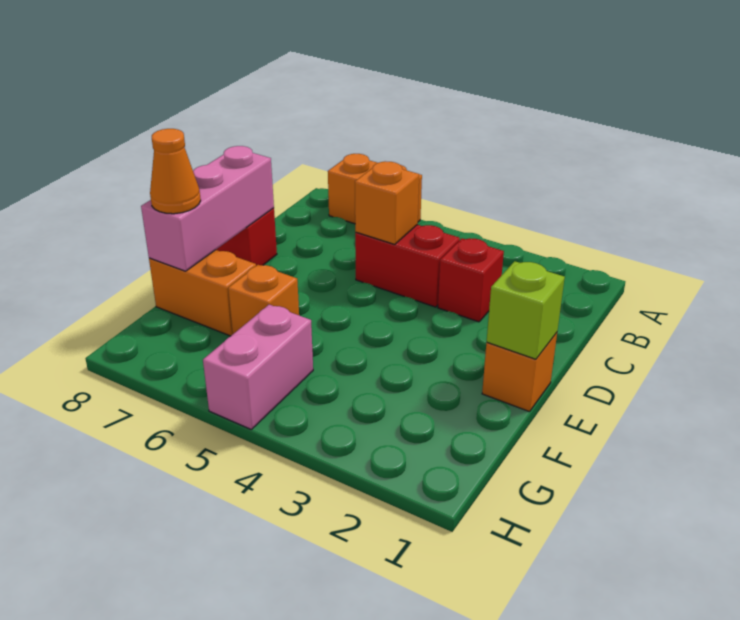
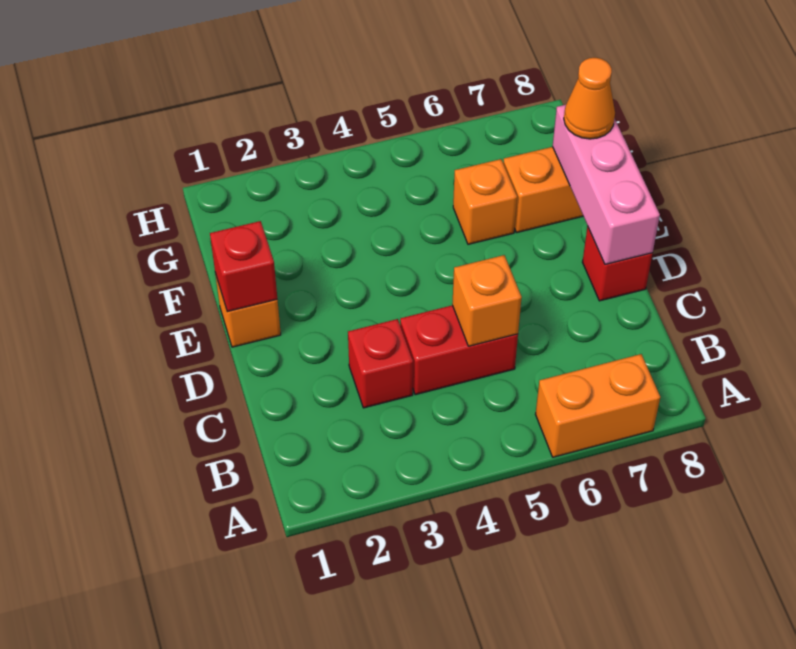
lime 1x1 brick [487,261,565,359] -> red 1x1 brick [210,221,277,312]
pink 1x2 brick [203,305,313,429] -> none

